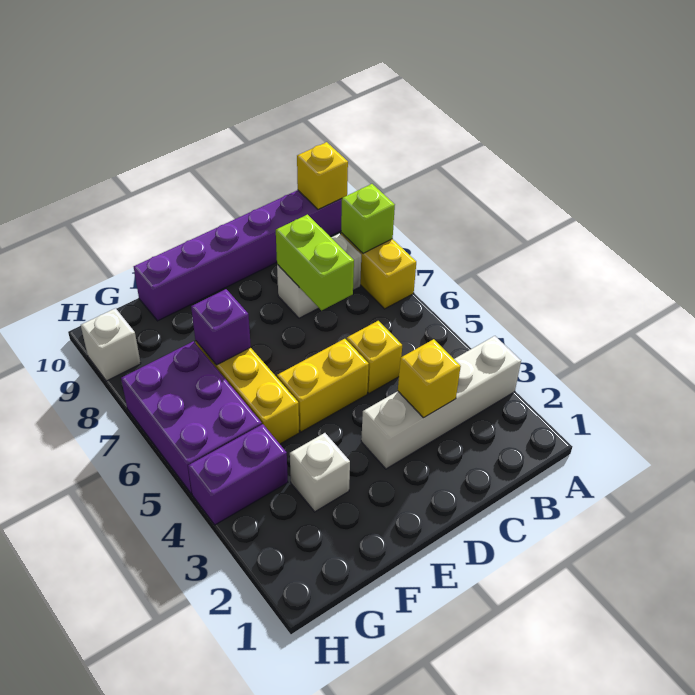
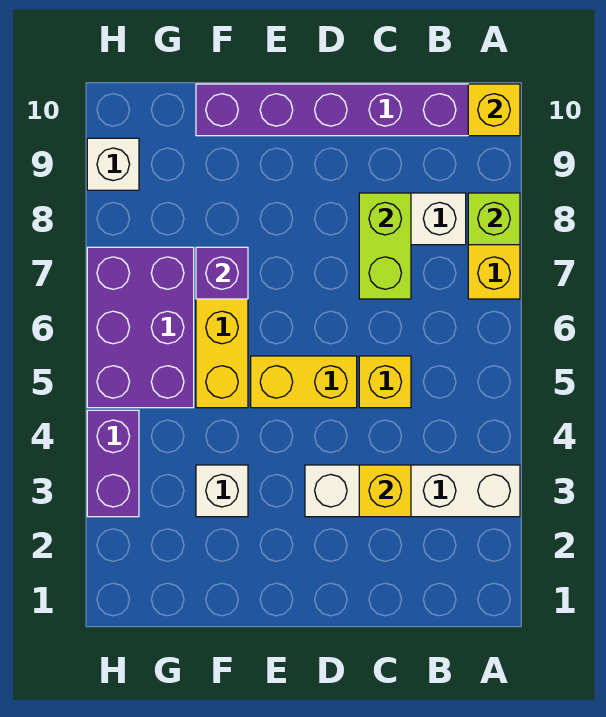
purple 1x2 brick [188,424,288,525] -> purple 1x2 brick turned to [87,410,139,517]

